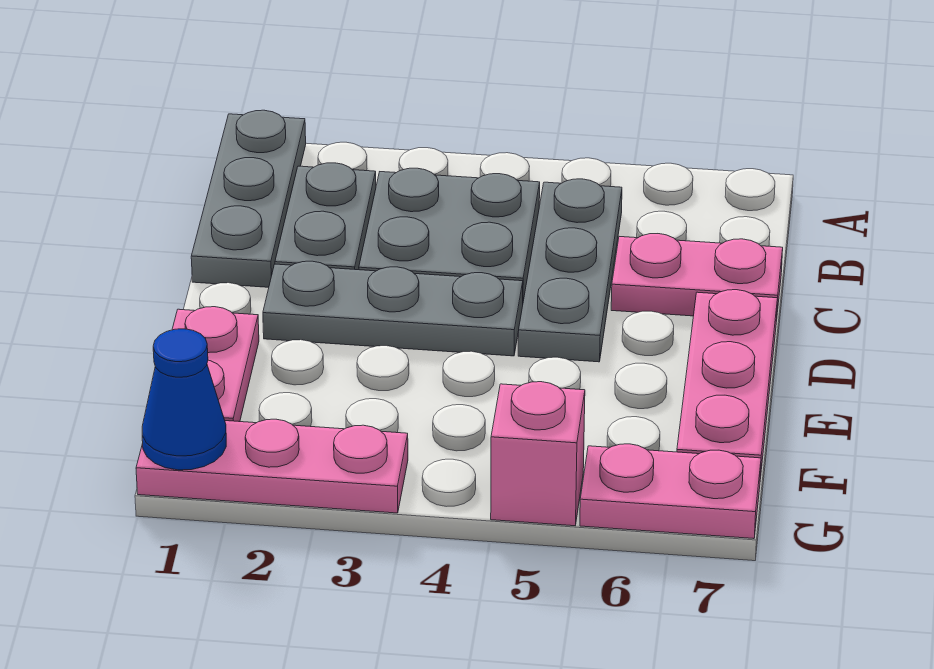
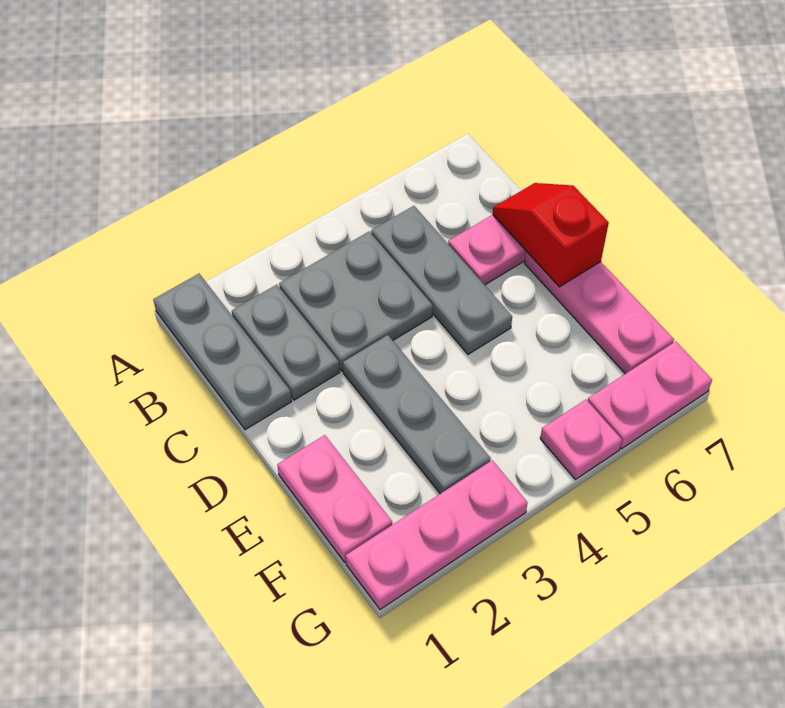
none -> red 1x2 slope [493,183,609,287]
grey 1x3 plate [263,261,523,356] -> grey 1x3 plate turned to [343,335,491,494]
blue 1x1 cone [142,329,226,470] -> none
pink 1x1 brick [491,382,585,526] -> pink 1x1 plate [540,400,622,479]

